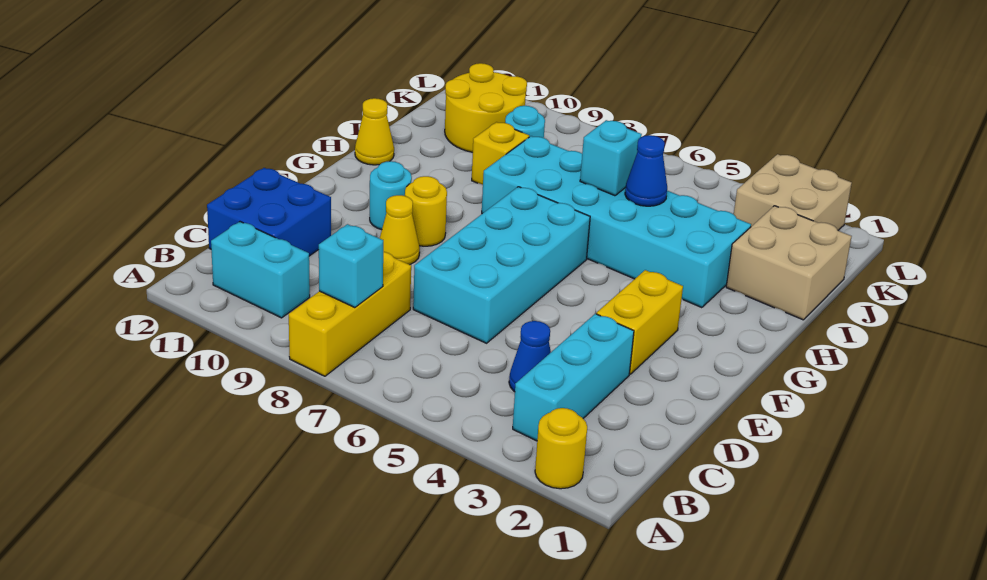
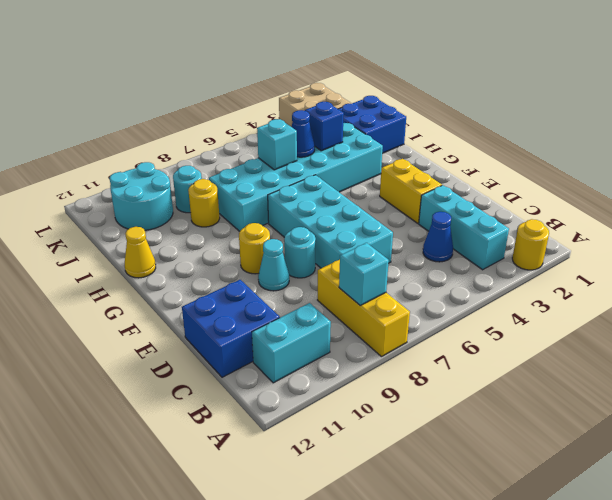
yellow 1x1 cone [380,195,420,265] -> cyan 1x1 cone [258,239,289,291]
cyan 1x1 round brick [370,161,412,230] -> cyan 1x1 round brick moved to [284,227,316,278]
tan 2x2 brick [726,206,852,320] -> blue 2x2 brick [339,96,406,153]
none -> blue 1x1 brick [305,102,344,151]
yellow 1x1 brick [472,122,529,184] -> yellow 1x1 round brick [188,179,220,227]
yellow 2x2 round brick [445,63,527,152] -> cyan 2x2 round brick [110,162,173,230]

